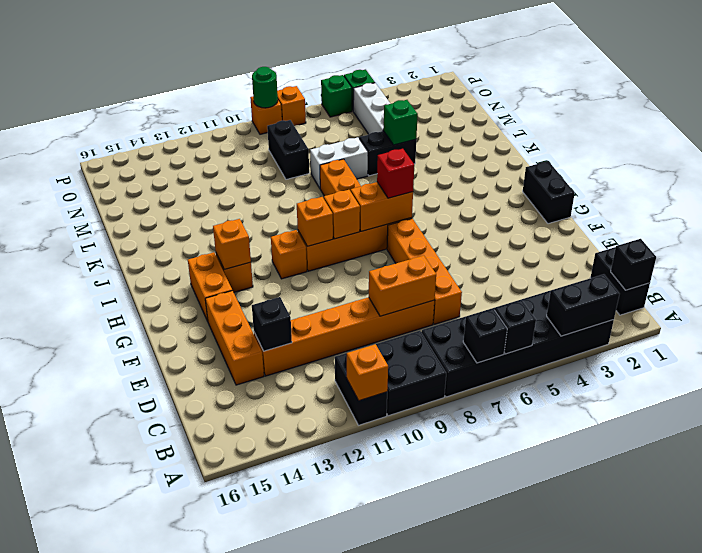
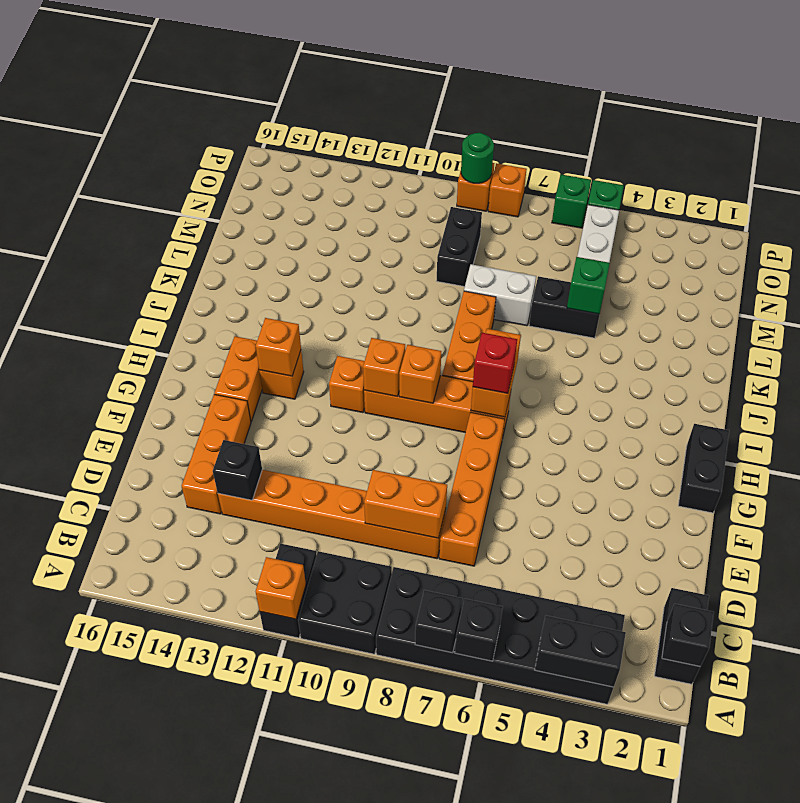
orange 1x2 brick [351,182,413,231] -> orange 1x2 brick turned to [471,329,521,417]

